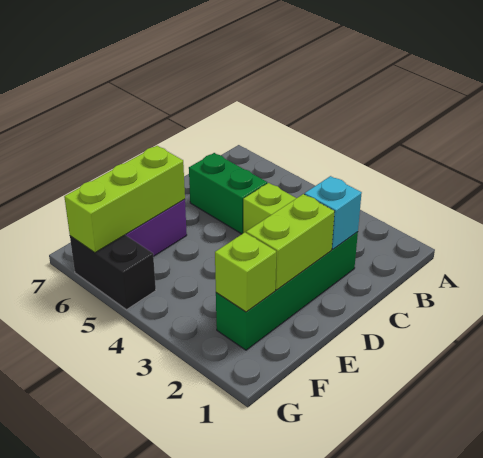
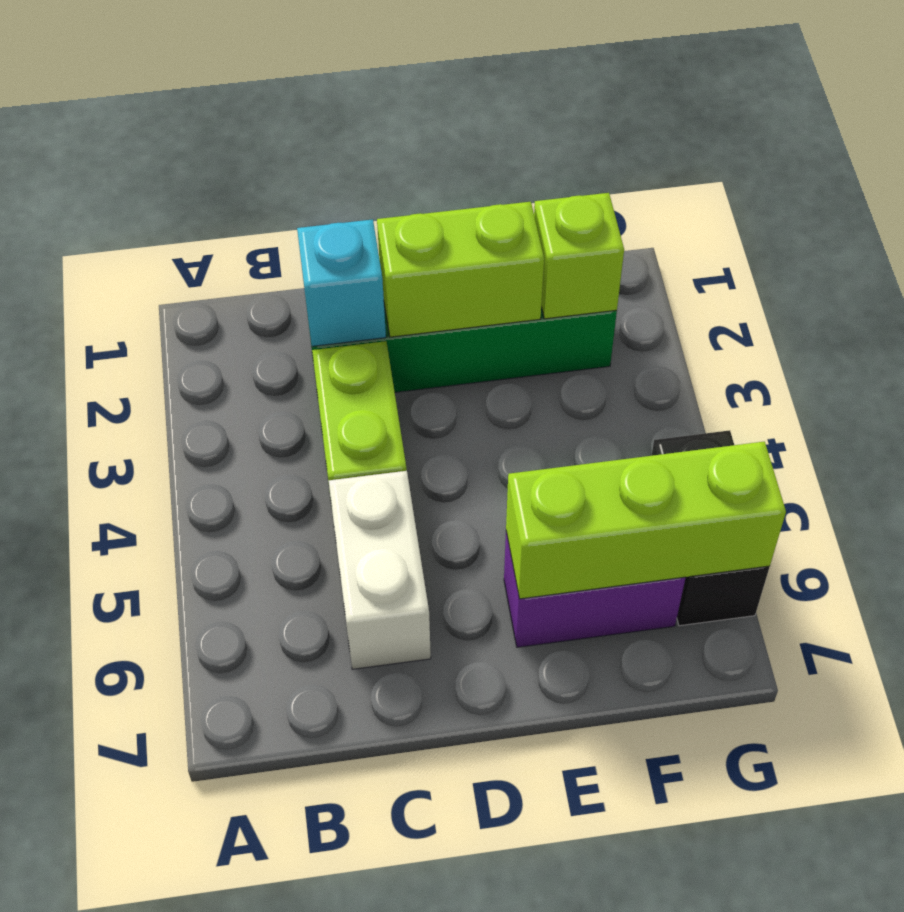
green 1x2 brick [189,153,267,234] -> white 1x2 brick [329,471,431,669]

